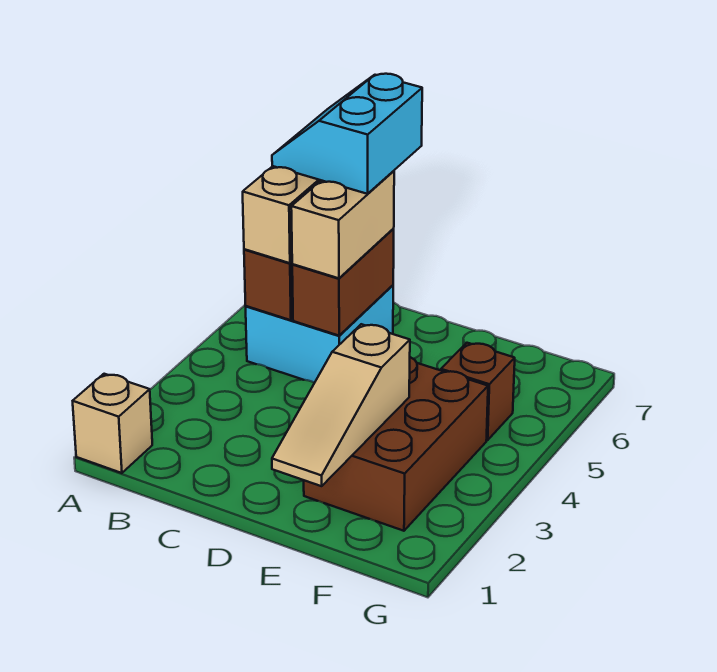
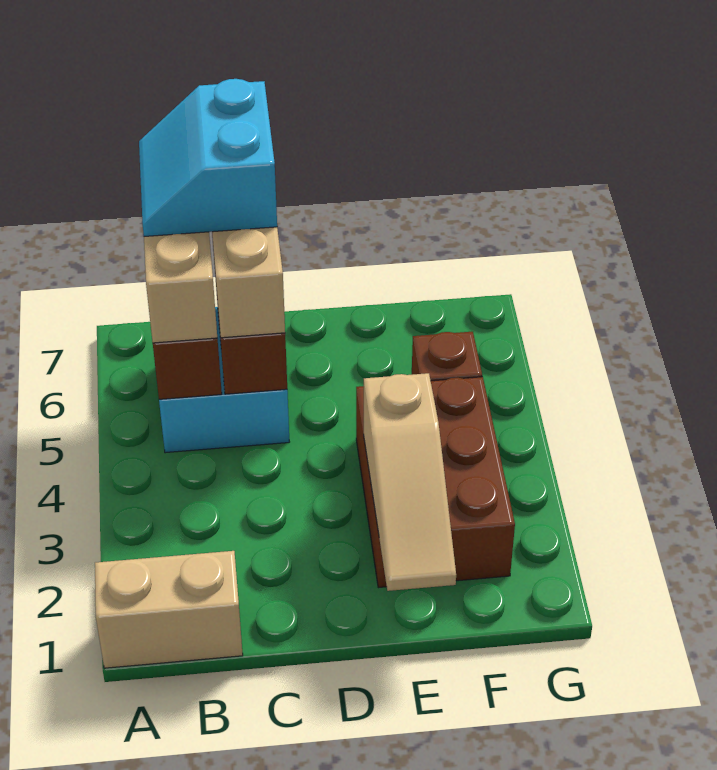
tan 1x1 brick [73,374,152,473] -> tan 1x2 brick [95,551,243,668]

